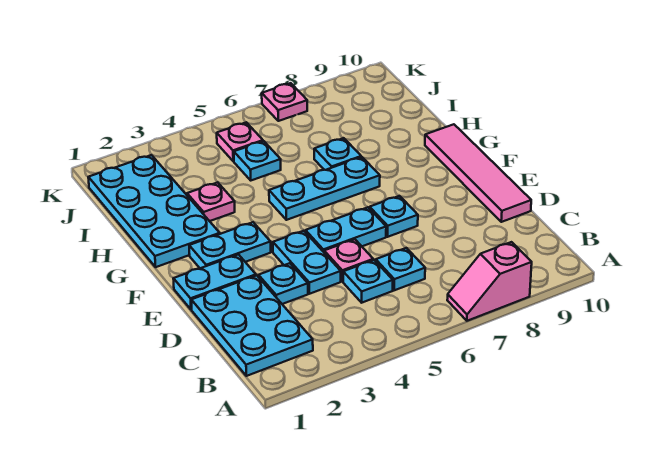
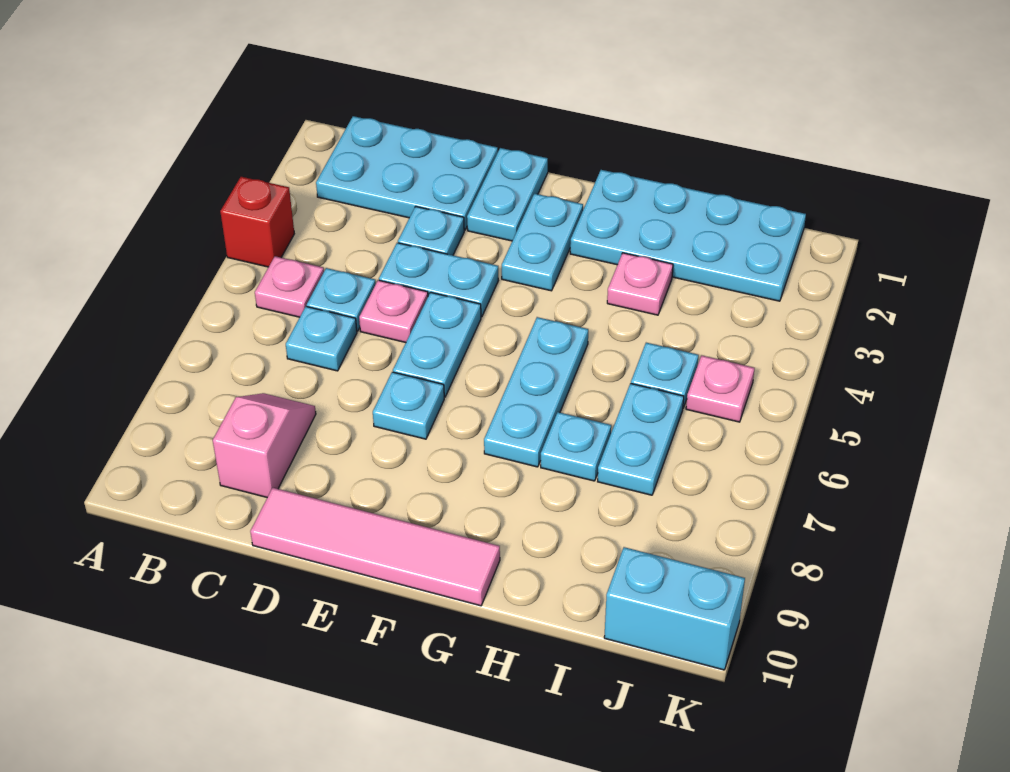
none -> red 1x1 brick [220,177,294,267]
pink 1x2 slope [447,242,532,321] -> pink 1x2 slope moved to [213,393,316,497]
none -> cyan 1x2 plate [598,383,684,495]
none -> cyan 1x2 brick [604,547,745,670]
pink 1x1 plate [262,83,307,121] -> pink 1x1 plate moved to [255,256,324,317]

